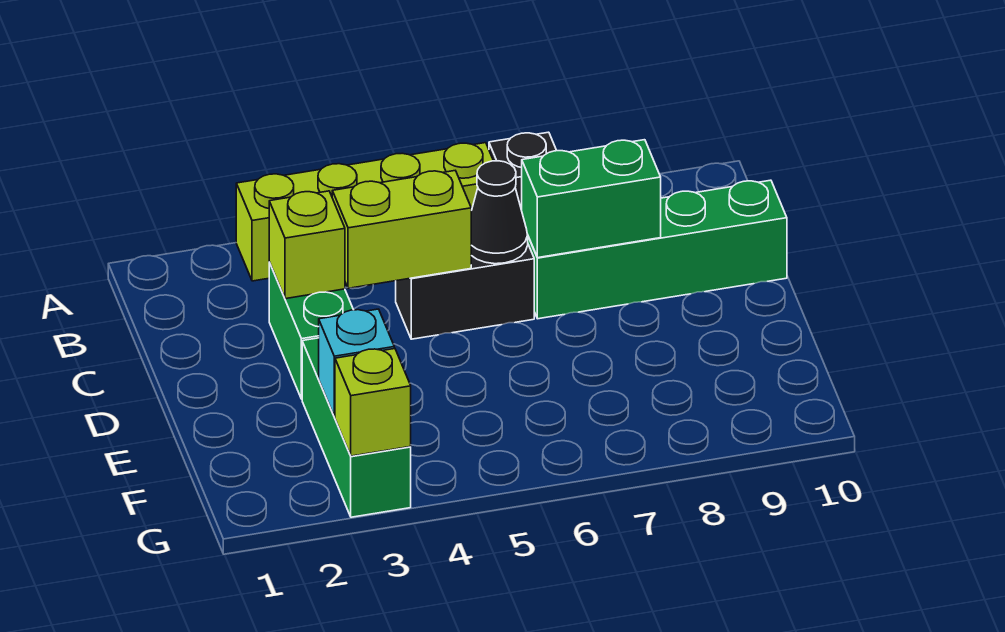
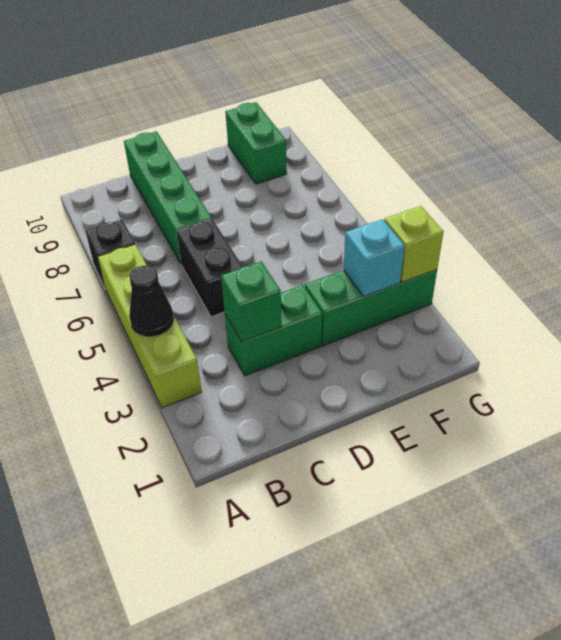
lime 1x1 brick [269,191,345,299] -> green 1x1 brick [221,261,282,342]
lime 1x2 brick [332,171,471,288] -> none
black 1x1 cone [471,161,528,264] -> black 1x1 cone moved to [129,266,174,336]
green 1x2 brick [522,140,661,258] -> green 1x2 brick moved to [225,102,287,184]

